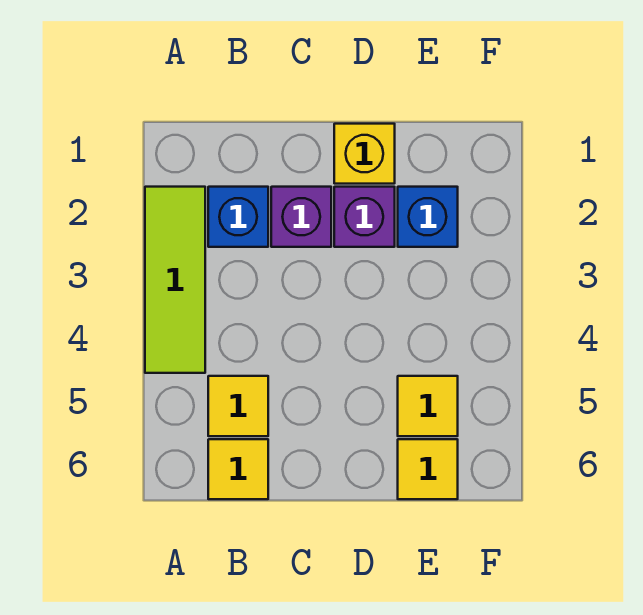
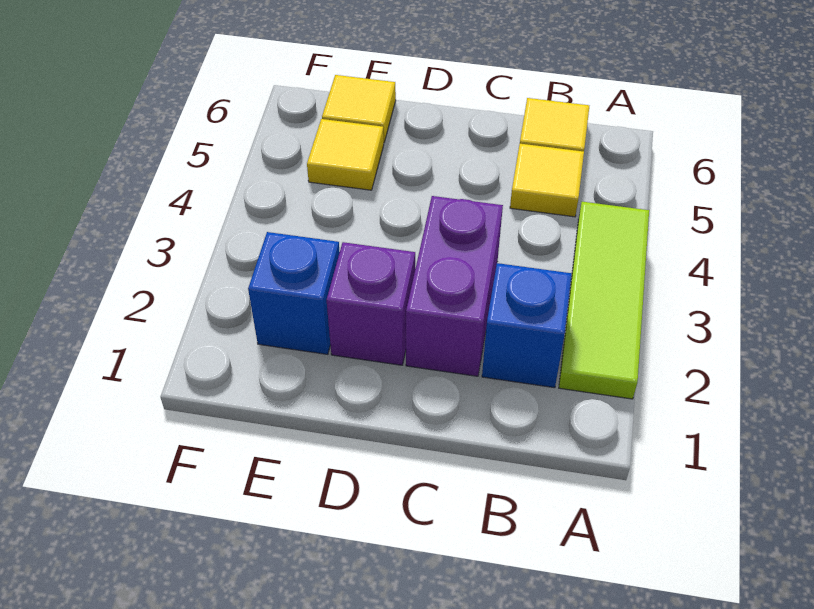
purple 1x1 brick [271,187,331,247] -> purple 1x2 brick [406,196,503,376]
yellow 1x1 brick [334,124,395,184] -> none

